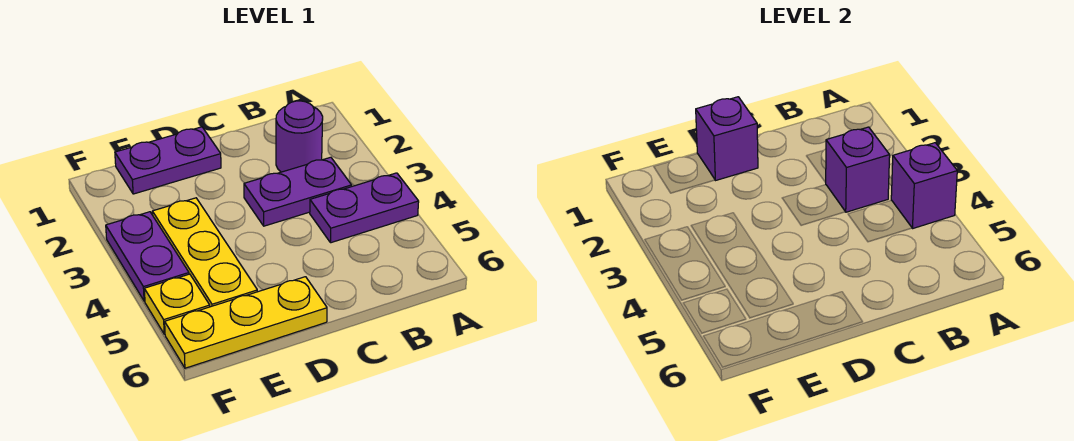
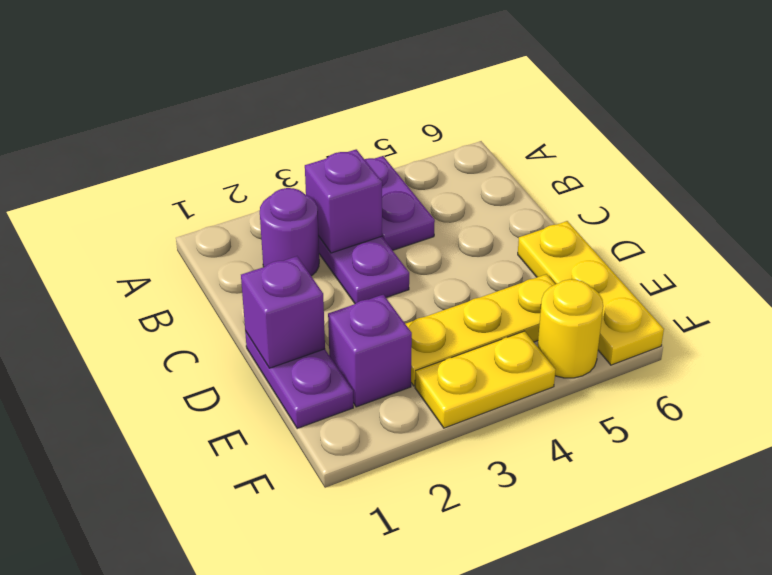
purple 1x1 brick [891,143,957,229] -> purple 1x1 brick moved to [328,295,412,407]
purple 1x2 plate [106,212,189,301] -> yellow 1x2 plate [415,331,555,428]
yellow 1x1 plate [144,274,210,334] -> yellow 1x1 round brick [538,279,603,378]

